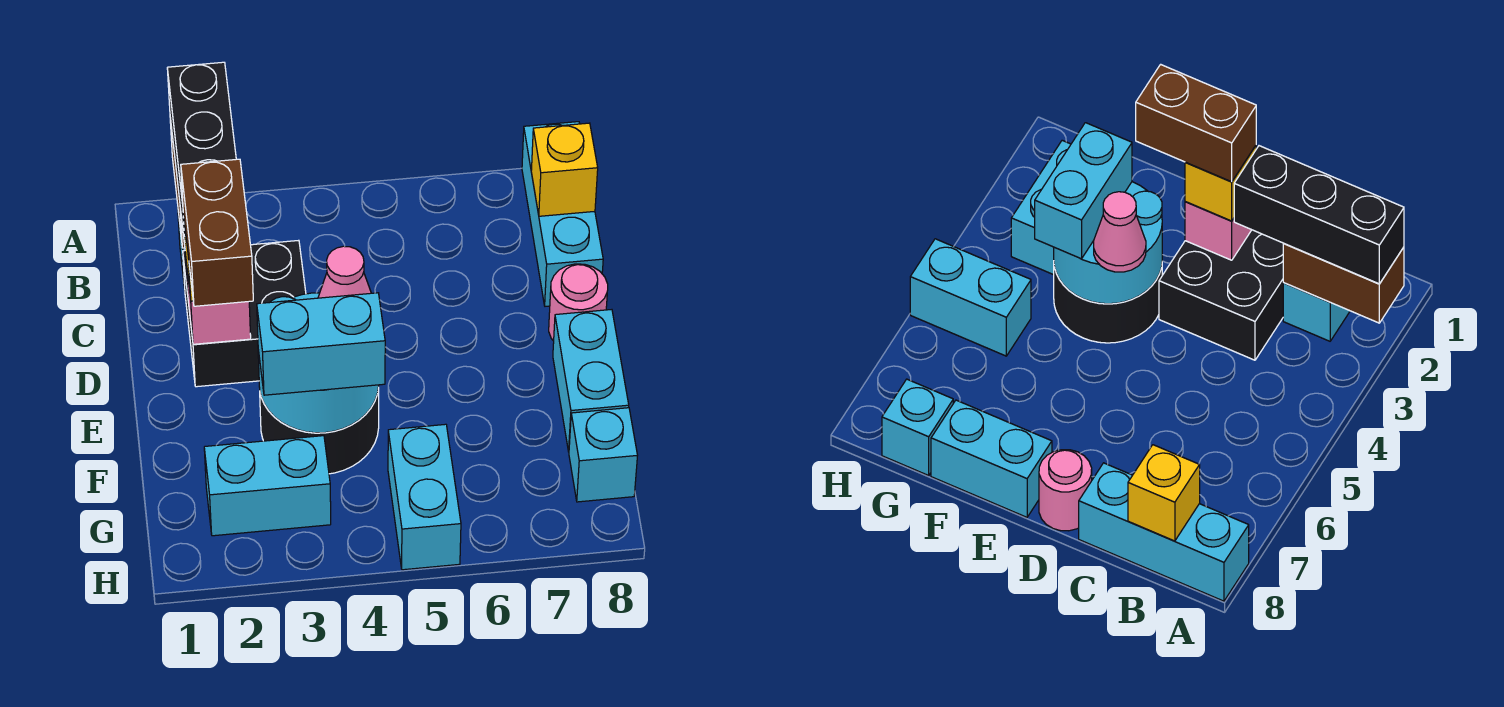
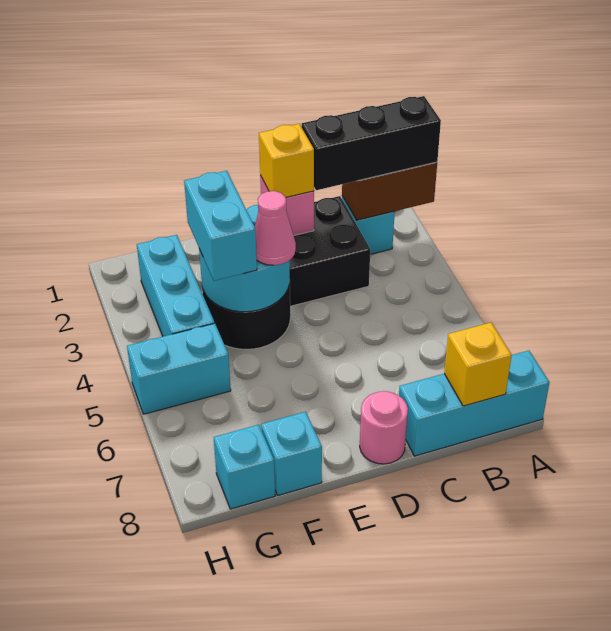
brown 1x2 brick [181,159,253,306] -> none
cyan 1x2 brick [553,310,629,452] -> cyan 1x1 brick [261,412,322,495]
cyan 1x2 brick [204,436,331,536] -> cyan 1x3 brick [137,235,215,336]

